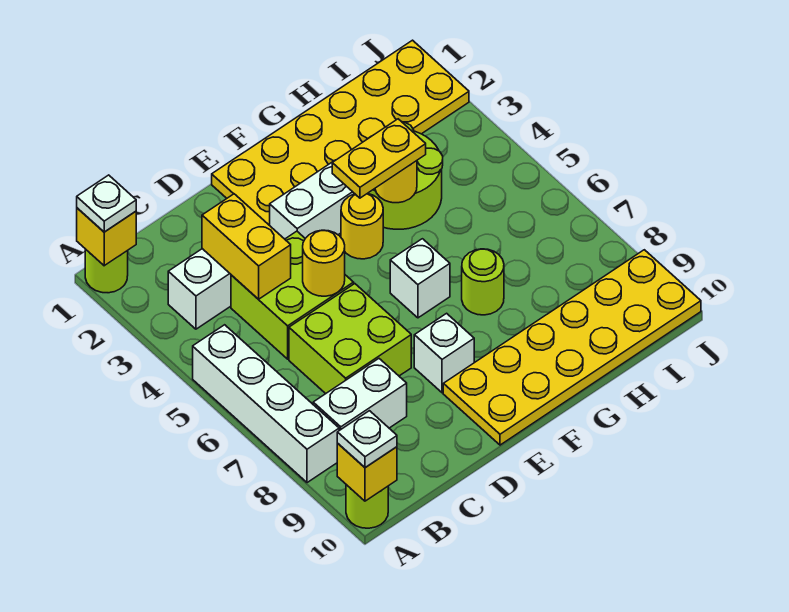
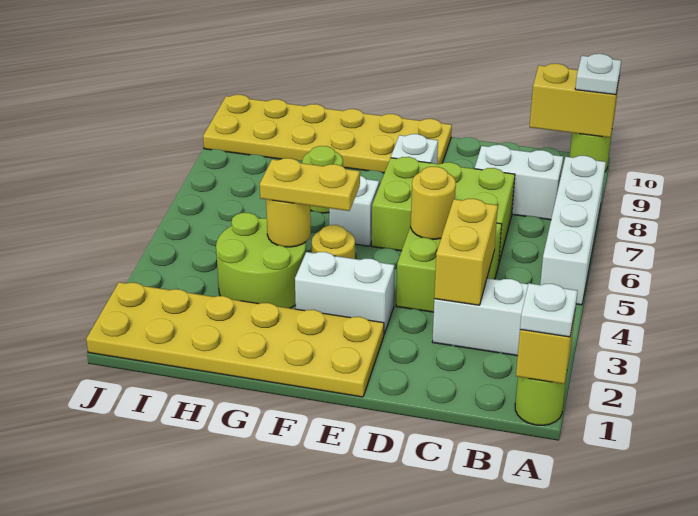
yellow 1x1 brick [337,443,397,501] -> yellow 1x2 brick [530,64,619,138]
lime 2x2 brick [289,284,411,394] -> lime 2x3 brick [372,157,515,262]

